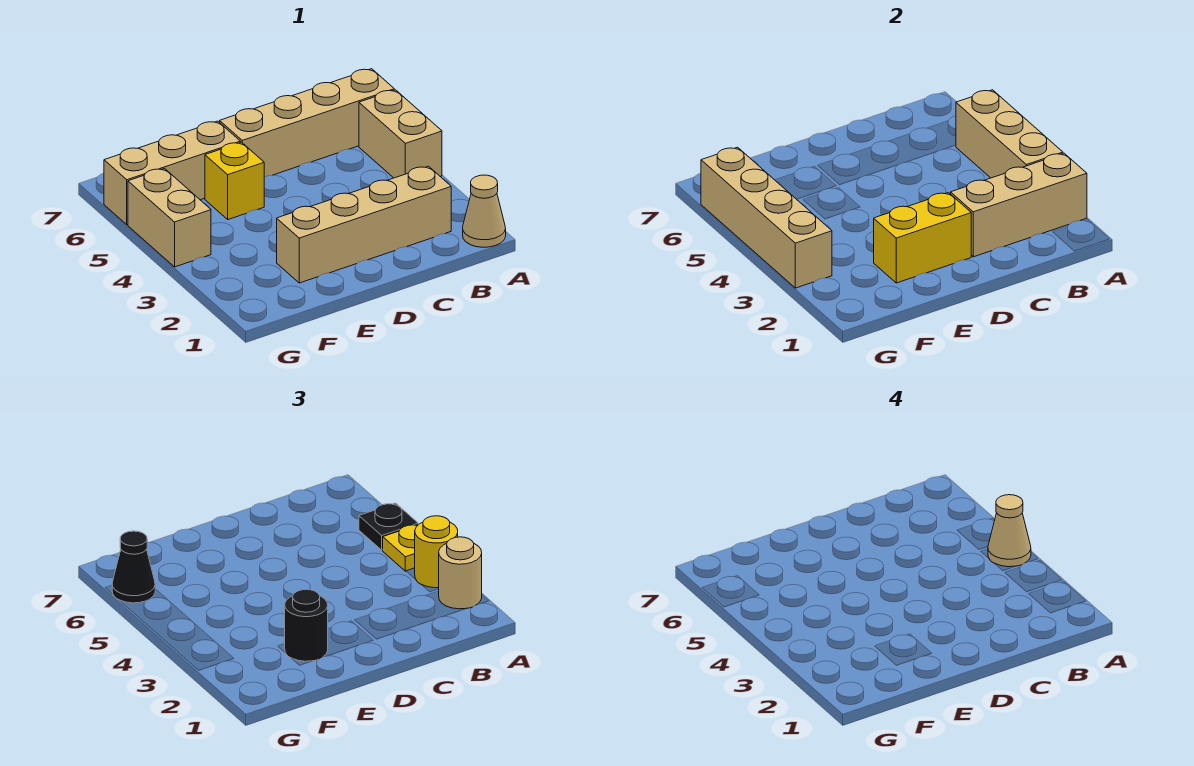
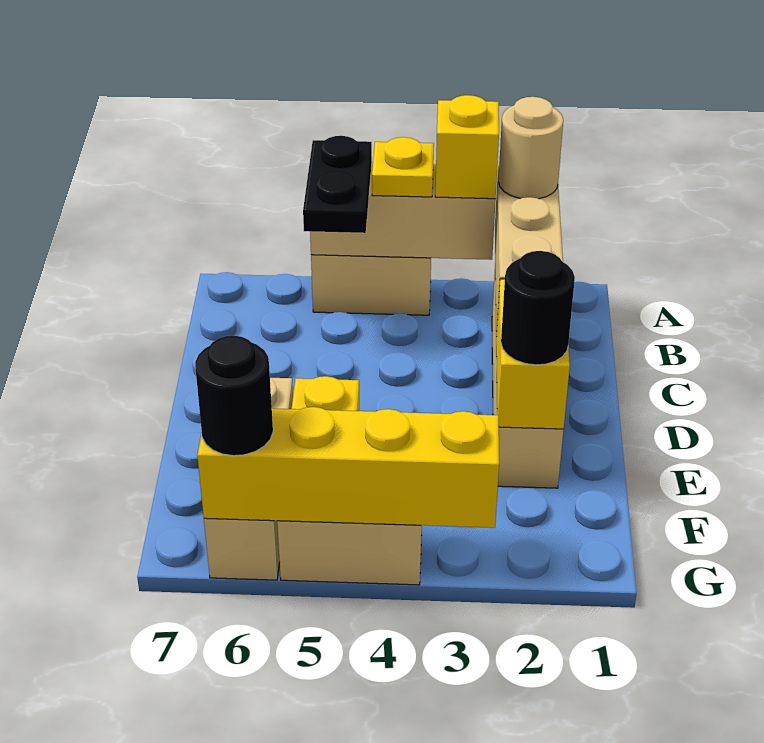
tan 1x1 cone [463,175,506,247] -> none
yellow 1x1 round brick [415,516,458,588] -> yellow 1x1 brick [435,95,499,199]
tan 1x1 cone [988,495,1031,567] -> none
black 1x1 plate [359,503,418,550] -> black 1x2 plate [303,136,372,233]
tan 1x4 brick [220,69,394,177] -> none
tan 1x4 brick [701,147,832,288] -> yellow 1x4 brick [197,407,499,528]
black 1x1 cone [112,531,155,603] -> black 1x1 round brick [195,336,273,456]

